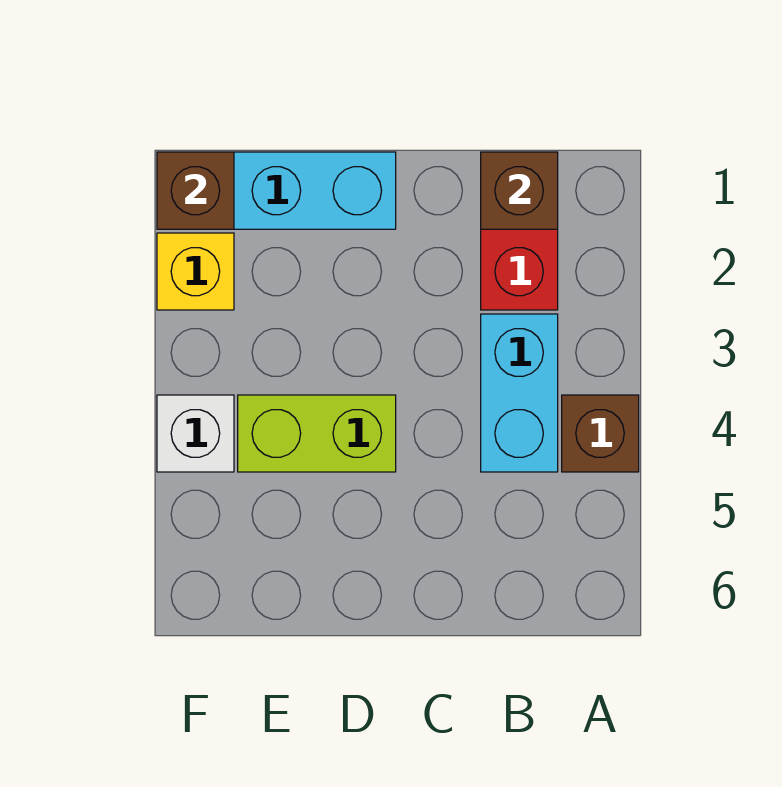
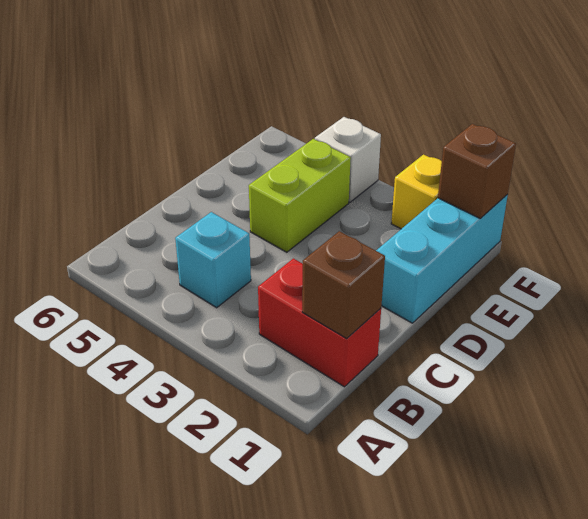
brown 1x1 brick [562,395,639,472] -> none
cyan 1x2 brick [481,314,558,472] -> cyan 1x1 brick [175,212,251,308]

